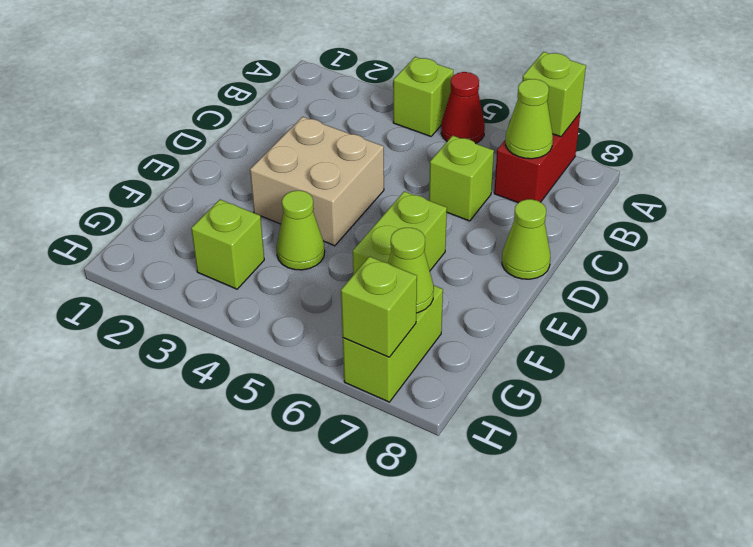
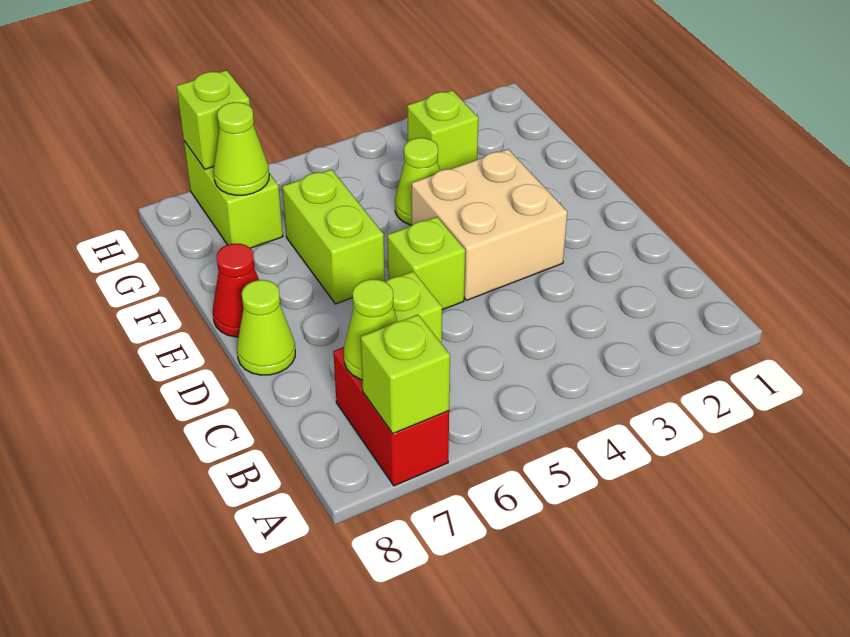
lime 1x1 brick [393,57,453,136] -> lime 1x1 brick moved to [387,217,465,310]
red 1x1 cone [441,72,485,144] -> red 1x1 cone moved to [213,244,259,337]

